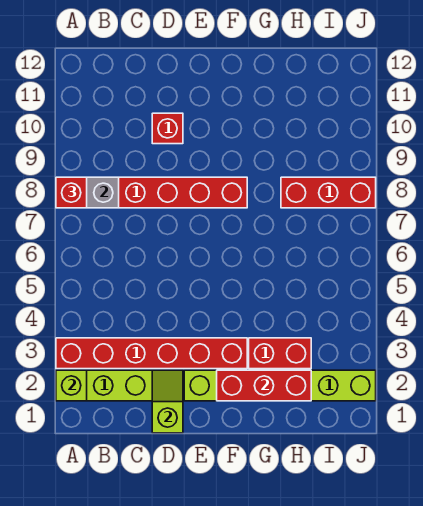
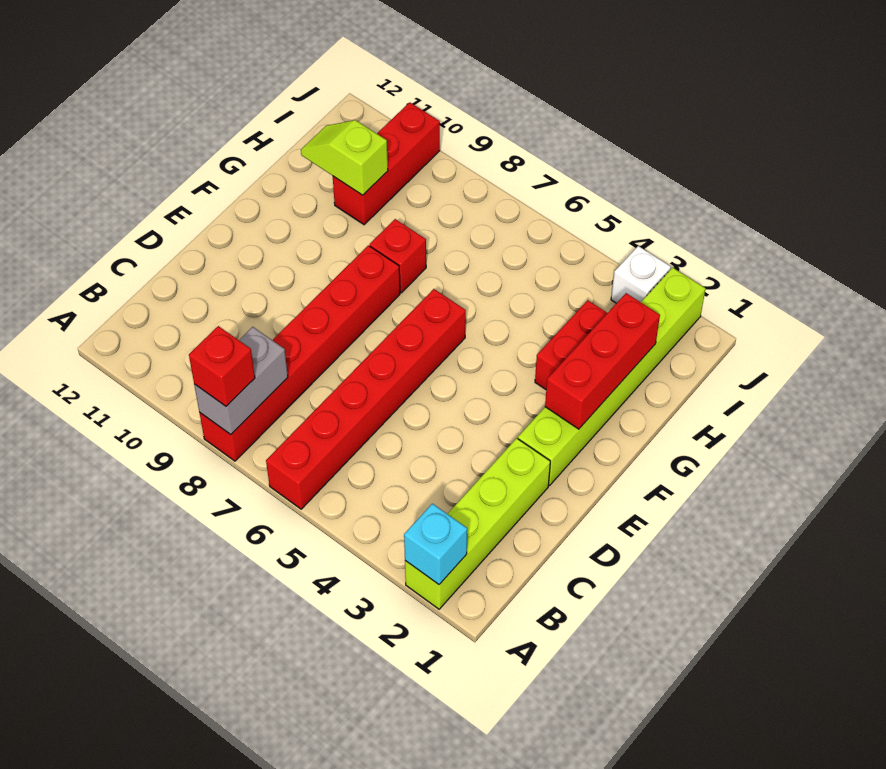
lime 1x1 brick [56,370,87,401] -> cyan 1x1 brick [404,504,467,584]
red 1x6 brick [56,338,247,369] -> red 1x6 brick moved to [266,289,466,509]
lime 1x2 slope [152,370,183,433] -> lime 1x2 slope moved to [301,120,388,195]
red 1x1 brick [152,113,183,144] -> red 1x1 brick moved to [370,219,426,293]
red 1x3 brick [281,177,376,208] -> red 1x3 brick moved to [333,102,440,225]
none -> white 1x1 brick [611,246,671,303]

